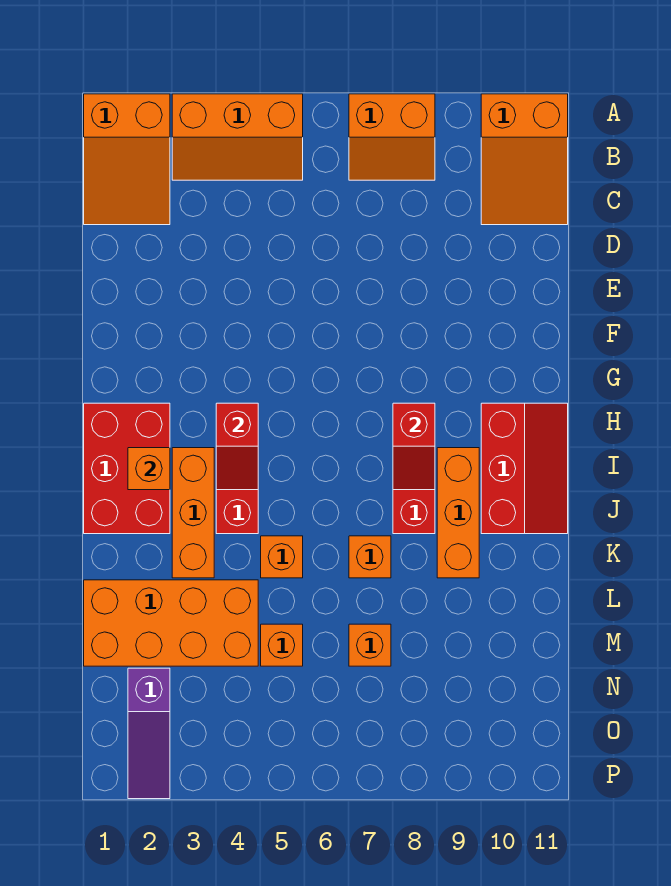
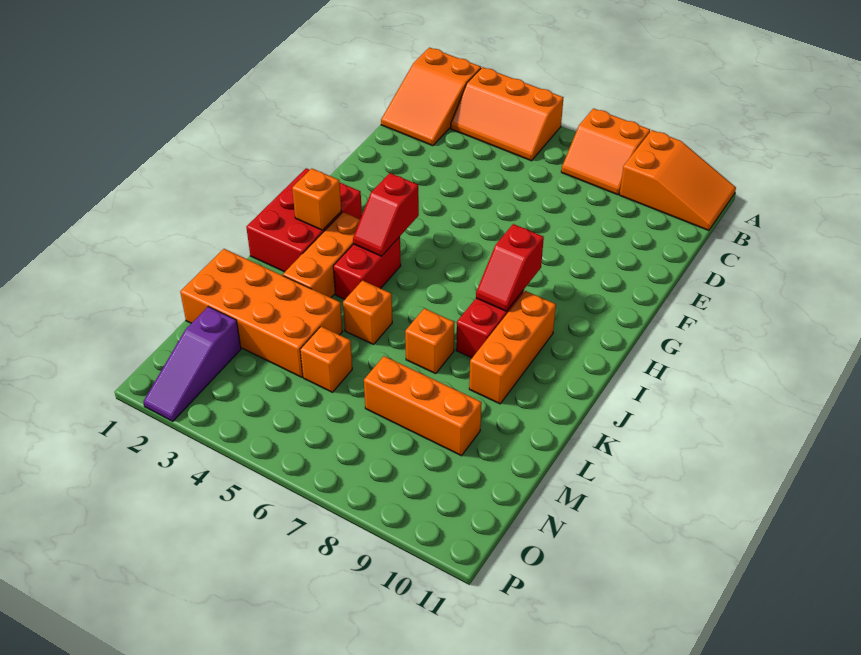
orange 2x3 slope [481,94,568,225] -> orange 2x3 slope turned to [620,130,736,231]
red 2x3 slope [481,403,568,534] -> none
orange 1x1 brick [349,624,391,666] -> orange 1x3 brick [364,356,482,456]

